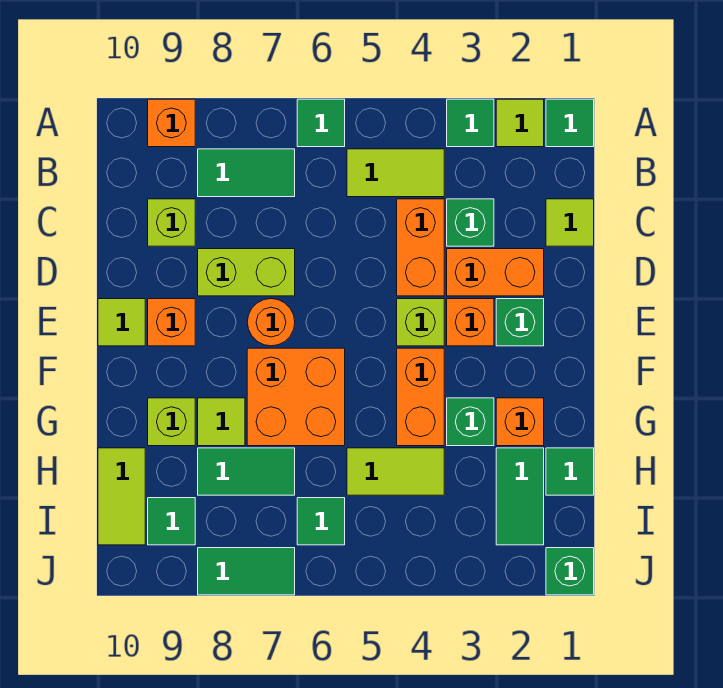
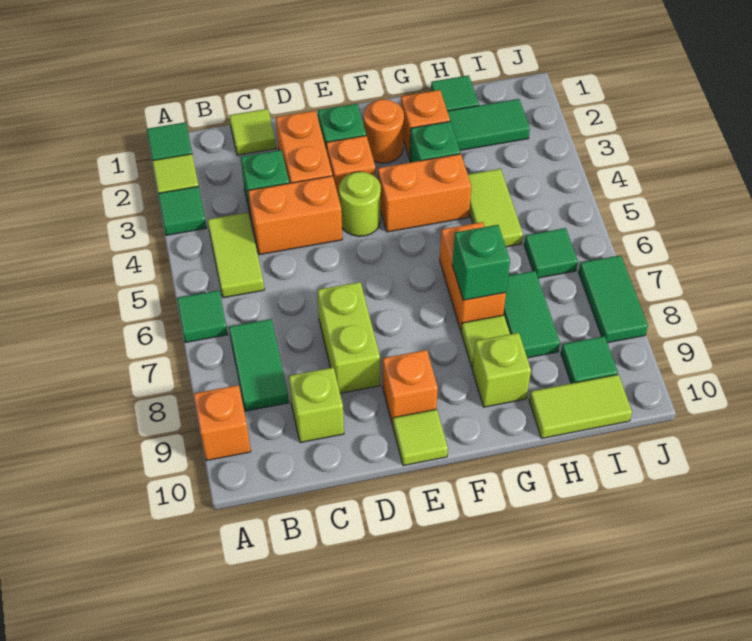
lime 1x1 brick [397,299,444,346] -> lime 1x1 round brick [339,172,381,236]
orange 1x1 round brick [247,299,295,346] -> orange 1x1 round brick moved to [364,99,404,163]
orange 2x2 brick [247,348,345,446] -> orange 1x2 brick [440,222,506,330]
green 1x1 brick [546,548,594,595] -> green 1x1 brick moved to [452,225,510,300]

